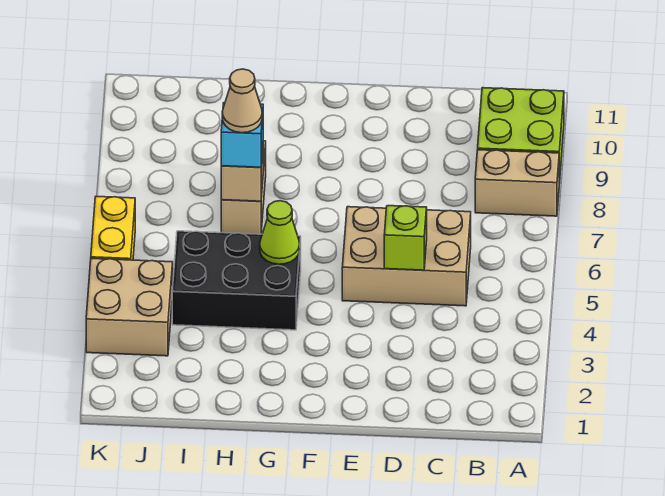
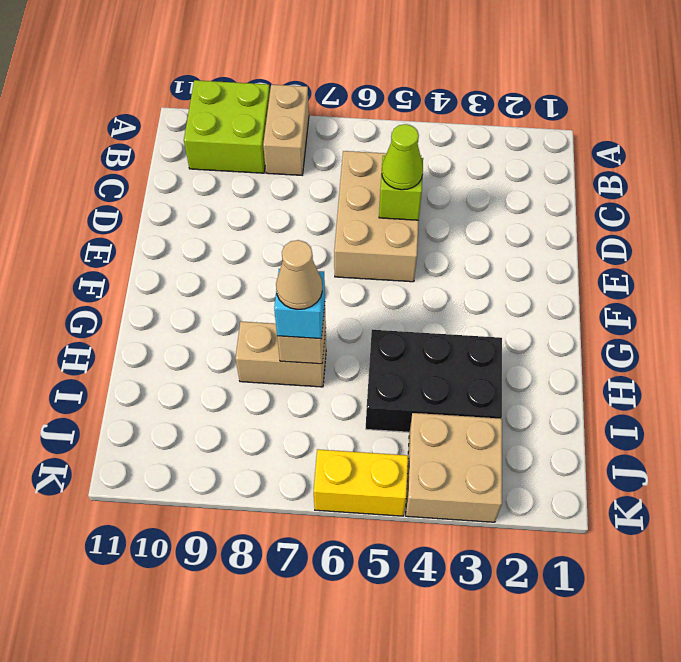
black 2x3 brick [172,231,301,330] -> black 2x3 brick turned to [366,330,502,432]
lime 1x1 cone [260,201,300,264] -> lime 1x1 cone moved to [382,124,423,190]

